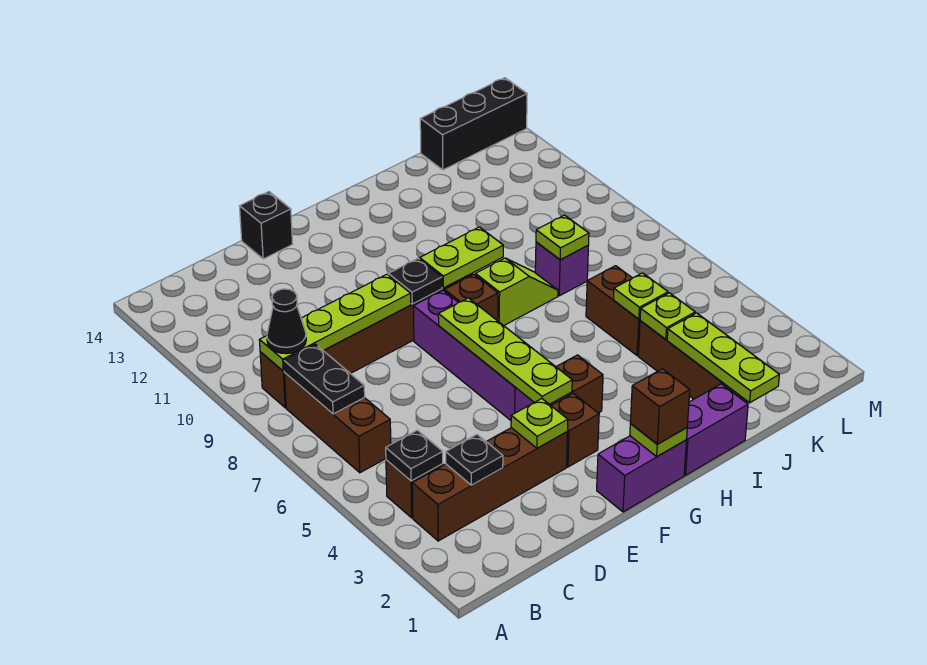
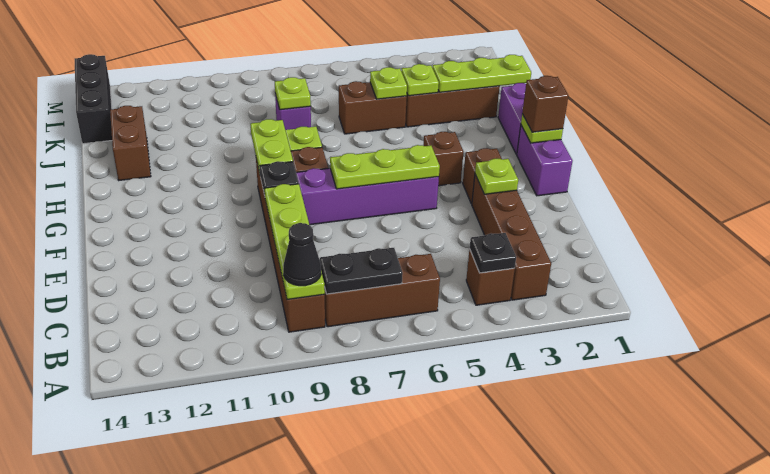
black 1x1 plate [446,435,503,485] -> none
black 1x1 brick [240,192,292,259] -> none
lime 1x4 plate [438,298,572,404] -> lime 1x3 plate [330,145,440,189]
none -> brown 1x2 brick [110,106,151,180]

